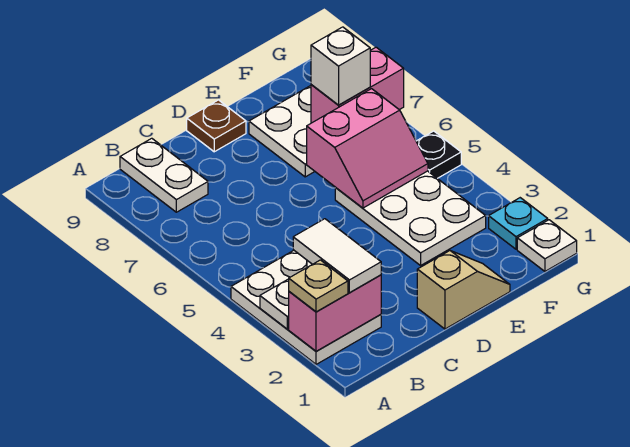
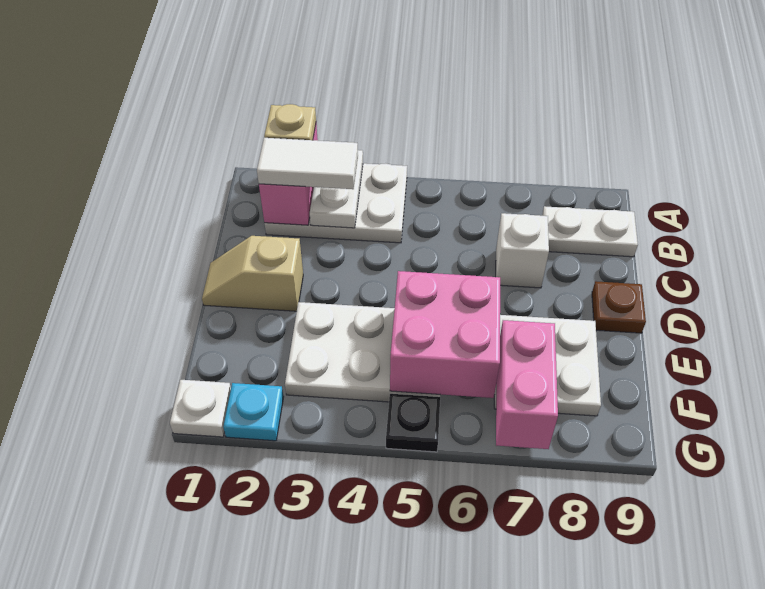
tan 1x2 slope [417,251,510,329] -> tan 1x2 slope turned to [202,236,303,311]
pink 2x2 slope [307,89,428,208] -> pink 2x2 brick [390,271,500,398]
white 1x1 brick [311,27,370,105] -> white 1x1 brick moved to [496,213,549,288]

